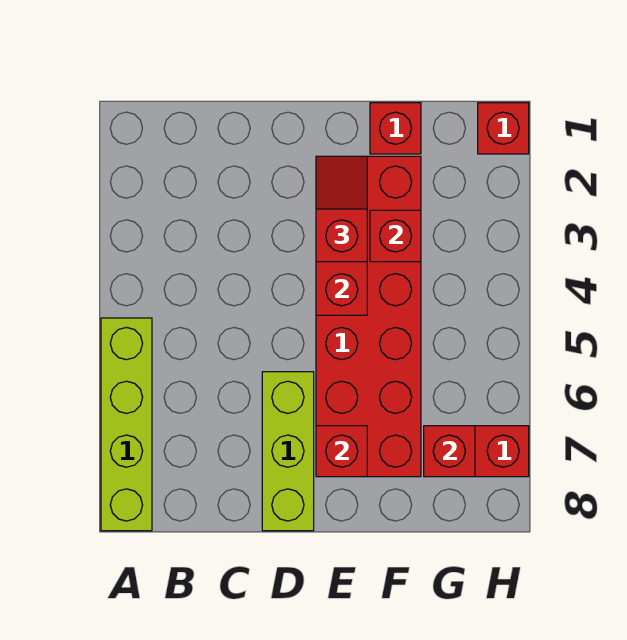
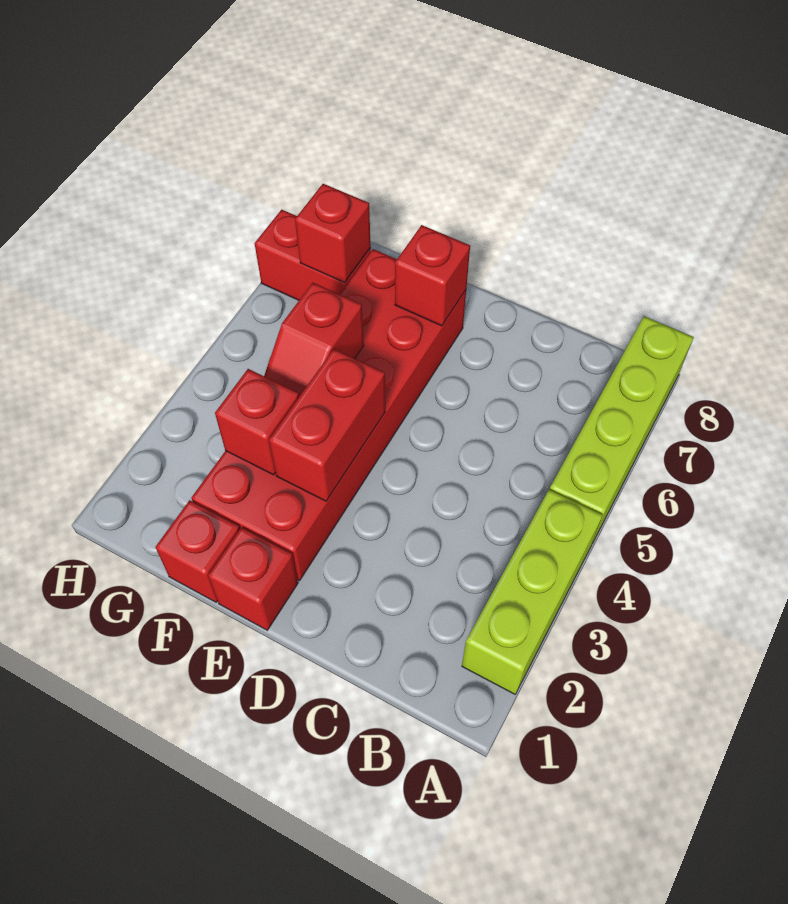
lime 1x3 brick [262,372,314,531] -> lime 1x3 brick moved to [462,489,603,694]
red 1x2 slope [316,156,367,262] -> red 1x2 slope moved to [264,283,364,396]
red 1x1 brick [478,103,529,154] -> red 1x1 brick moved to [208,527,298,630]

